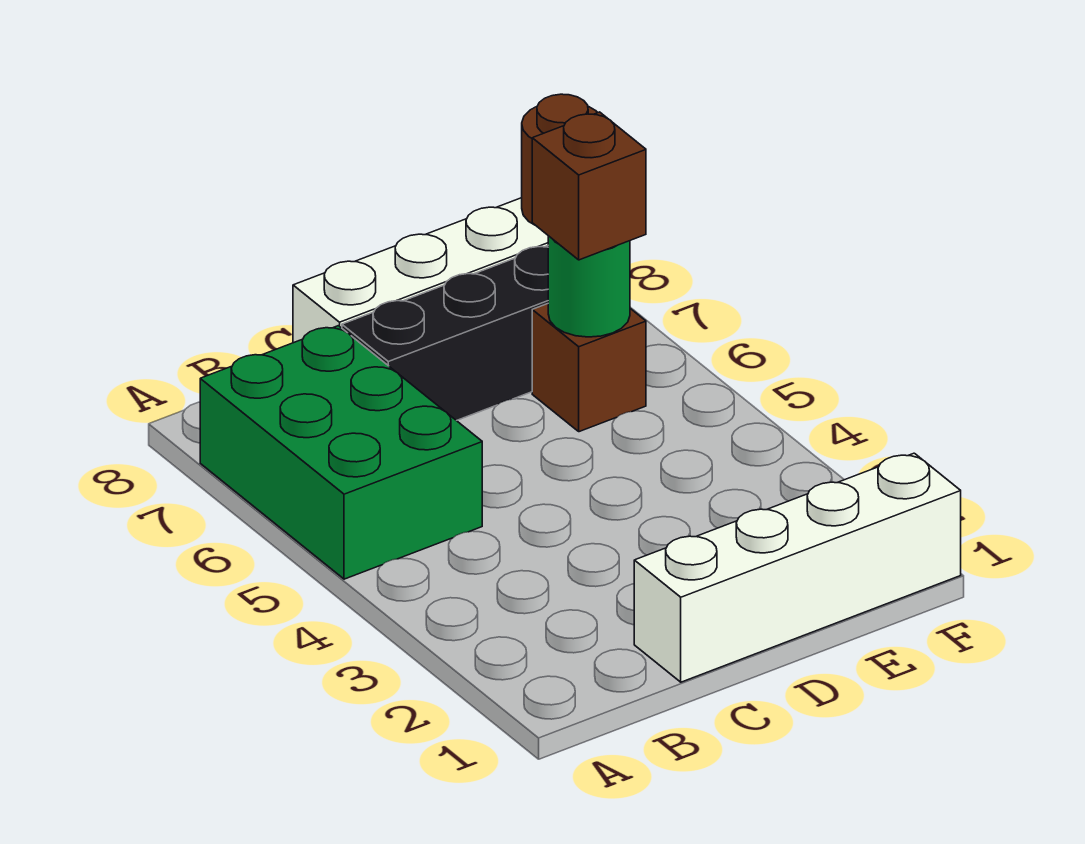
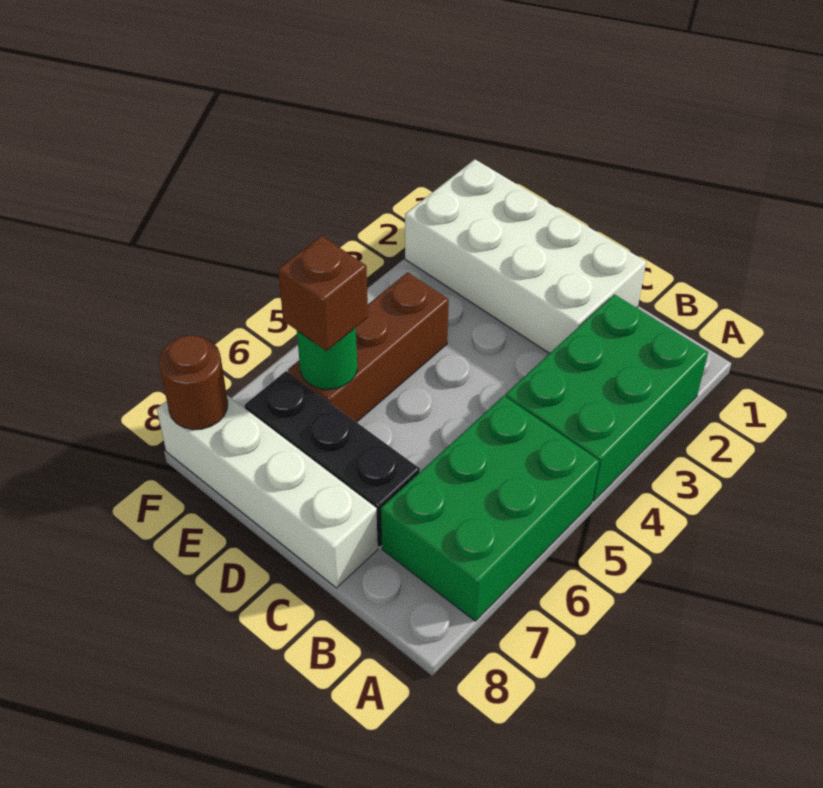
none -> green 2x3 brick [505,294,708,501]
white 1x4 brick [634,453,961,682] -> white 2x4 brick [405,159,646,354]
brown 1x1 brick [532,304,646,432] -> brown 1x3 brick [288,272,449,422]

